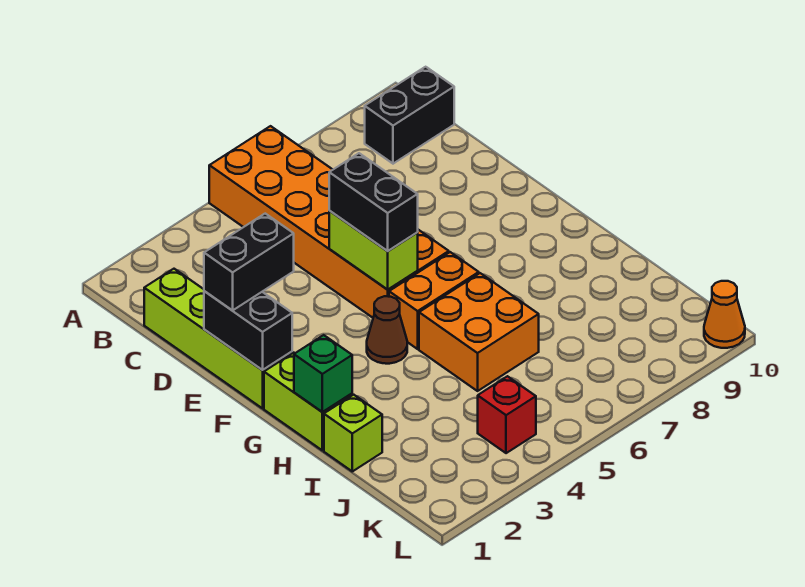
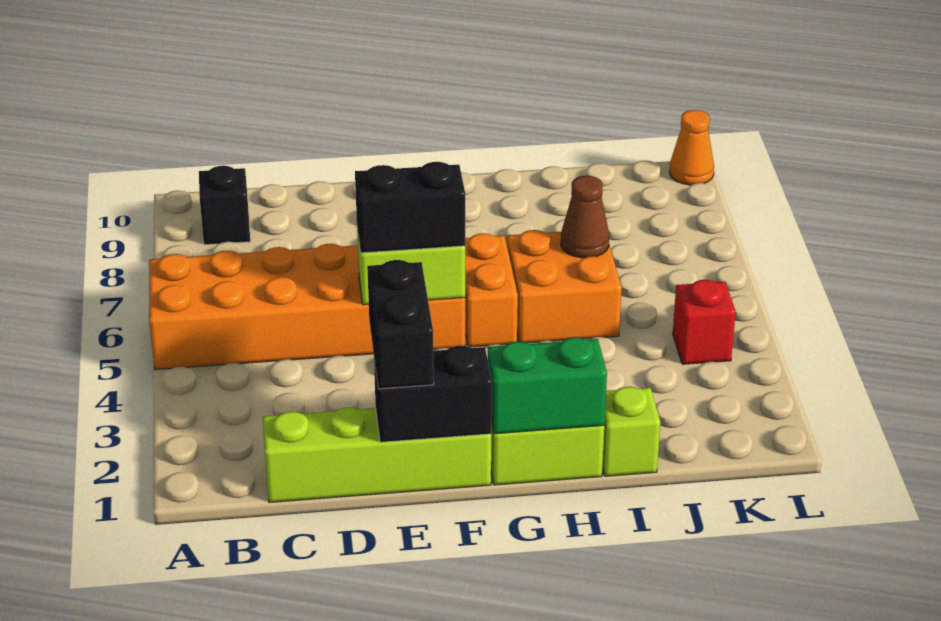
black 1x2 brick [365,67,454,164] -> black 1x1 brick [199,166,250,245]
brown 1x1 cone [367,296,407,364] -> brown 1x1 cone moved to [561,176,609,258]
green 1x1 brick [294,335,352,412] -> green 1x2 brick [488,337,607,434]

